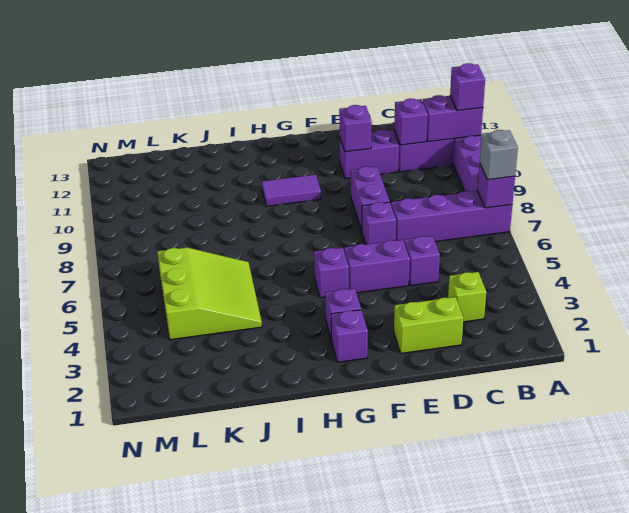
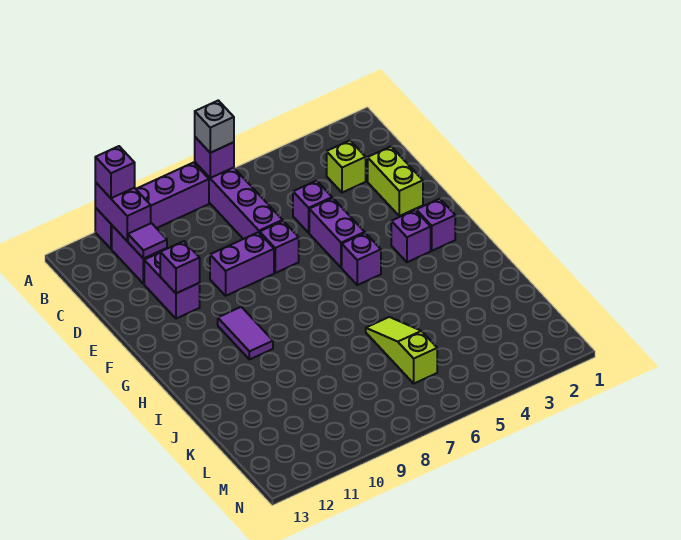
purple 1x1 brick [394,98,428,145] -> purple 1x1 tile [128,223,167,259]
lime 3x3 slope [157,247,262,340] -> lime 1x3 slope [366,317,437,383]

